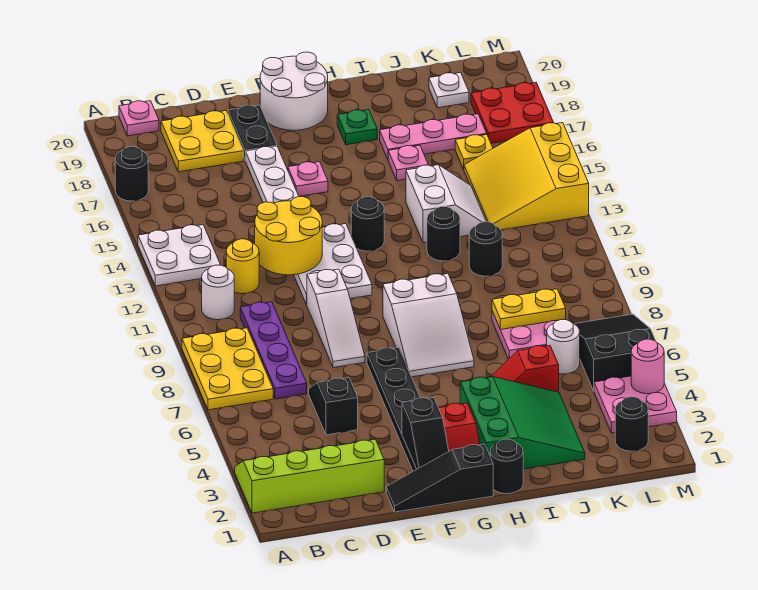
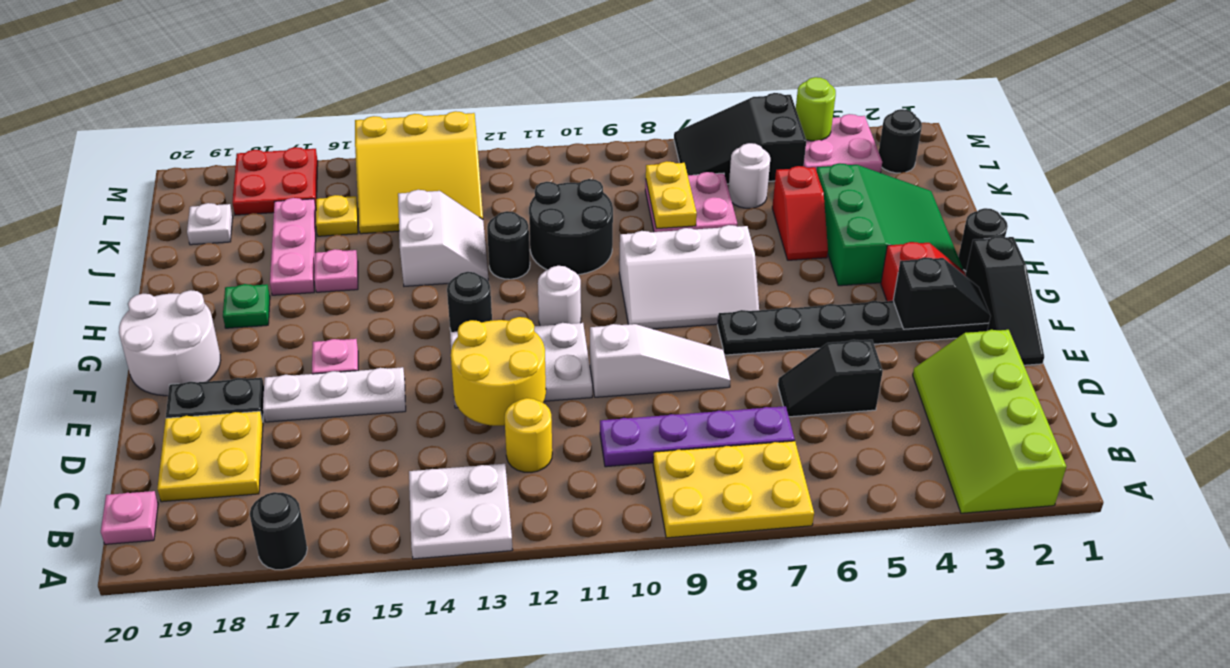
white 1x1 round brick [202,265,234,320] -> white 1x1 round brick moved to [538,266,581,326]
white 2x3 slope [383,274,474,377] -> white 2x3 slope turned to [619,225,759,329]
green 3x3 slope [460,377,585,469] -> green 3x3 slope turned to [817,163,964,286]
white 2x2 slope [406,165,486,243] -> white 2x2 slope turned to [398,190,488,286]
black 1x1 round brick [469,222,502,276] -> black 2x2 round brick [529,179,613,275]
pink 1x1 round brick [631,339,664,394] -> lime 1x1 round brick [796,77,836,141]

